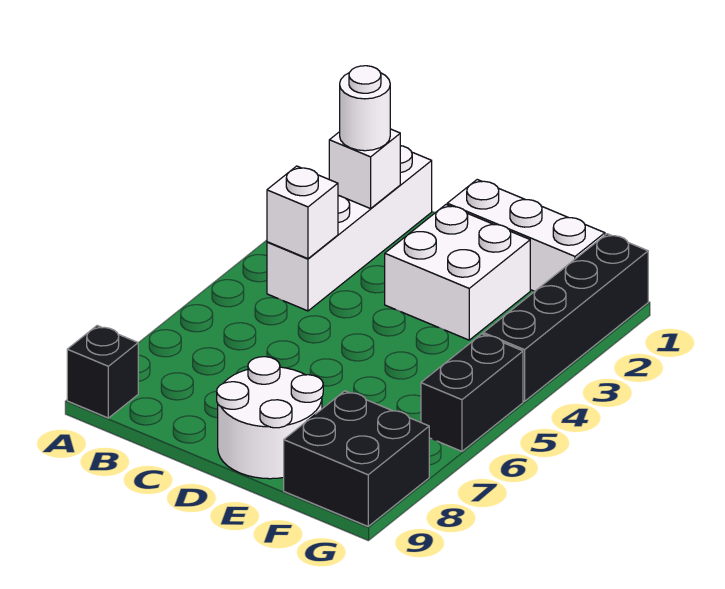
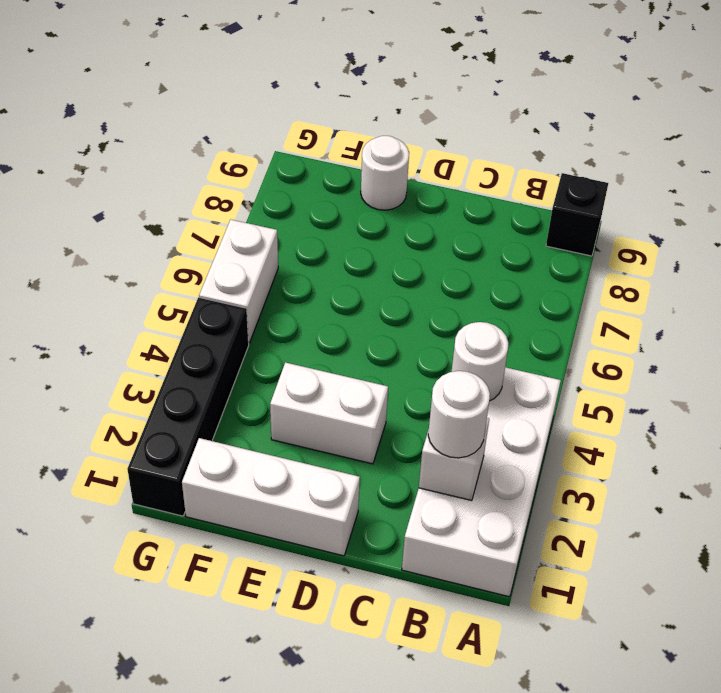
white 1x4 brick [267,146,432,311] -> white 2x4 brick [402,367,561,597]
white 1x1 brick [267,166,338,259] -> white 1x1 round brick [452,322,508,401]
white 2x2 brick [385,205,530,340] -> white 1x2 brick [270,362,388,464]
white 2x2 round brick [217,357,323,479] -> white 1x1 round brick [361,136,409,210]
black 2x2 brick [284,391,429,526] -> none
black 1x2 brick [421,334,523,451] -> white 1x2 brick [199,220,278,344]

